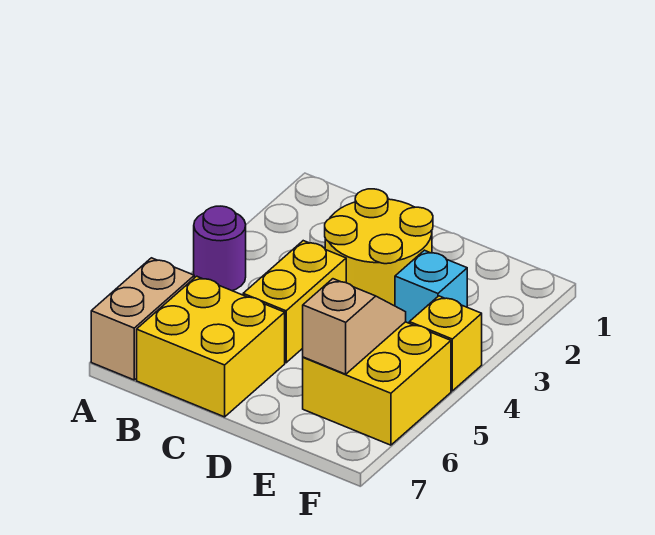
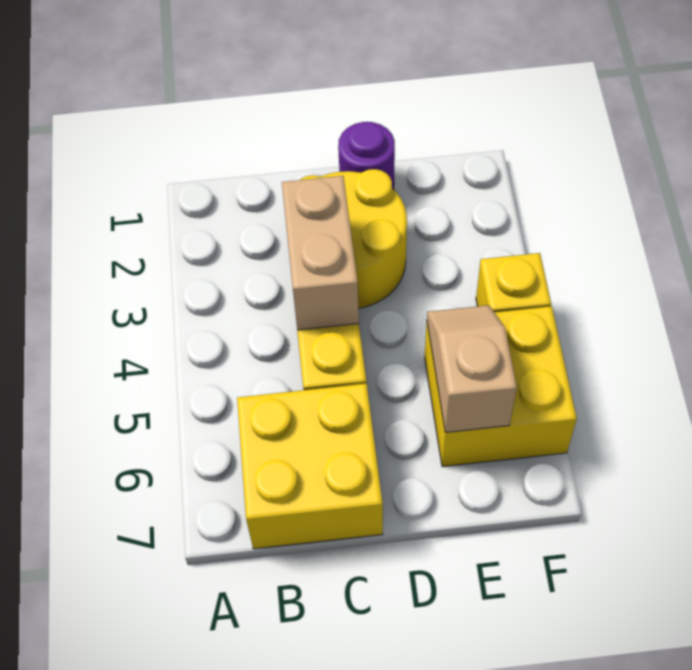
purple 1x1 round brick [194,206,246,291] -> purple 1x1 round brick moved to [338,122,395,189]
tan 1x2 brick [91,258,194,380] -> tan 1x2 brick moved to [282,176,359,330]
cyan 1x1 brick [395,250,467,323] -> none

